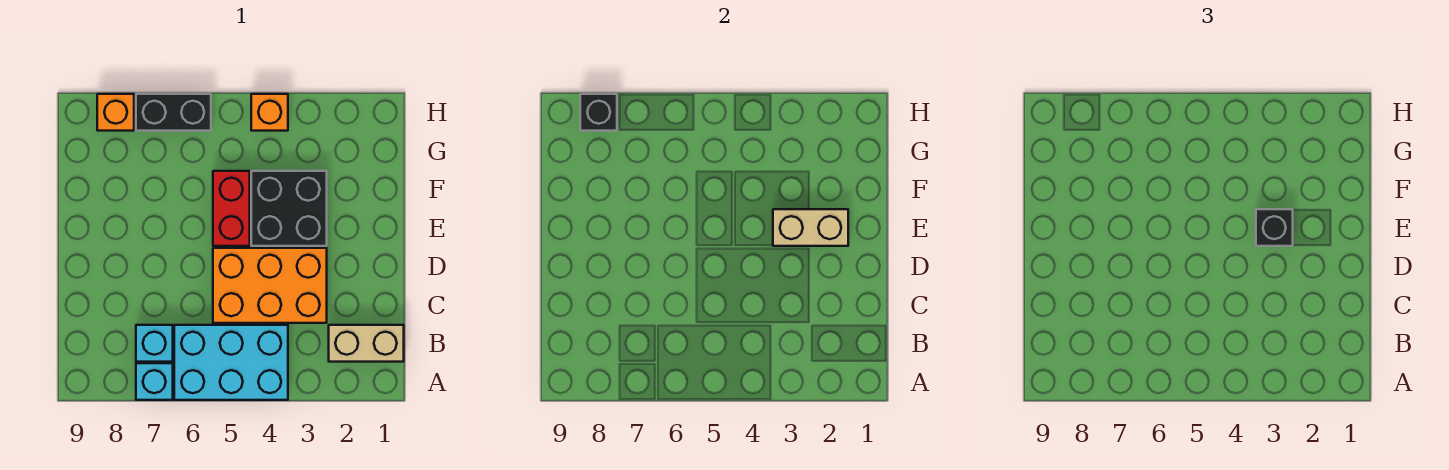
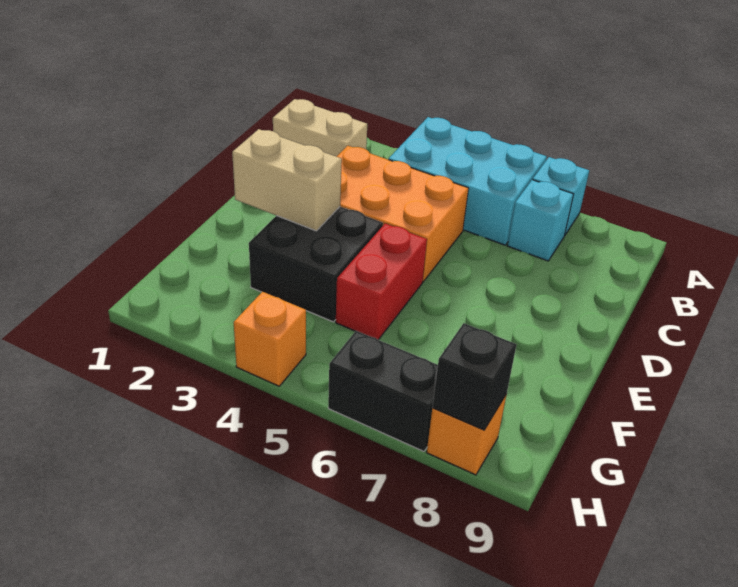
black 1x1 brick [1256,209,1293,246] -> none

